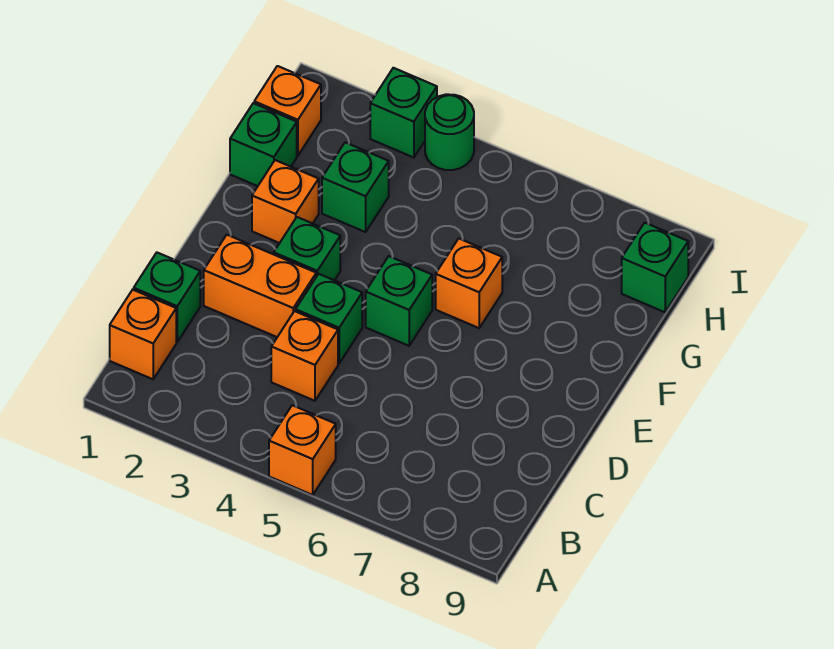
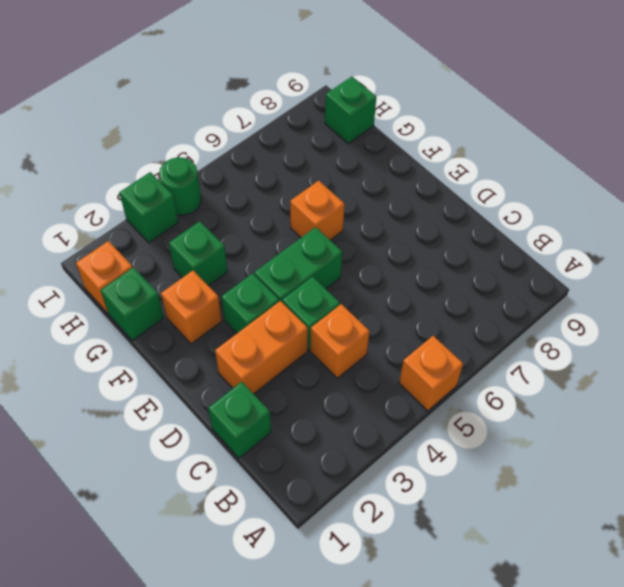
orange 1x1 brick [110,290,176,379] -> none
green 1x1 brick [366,256,432,346] -> green 1x2 brick [254,227,342,302]

